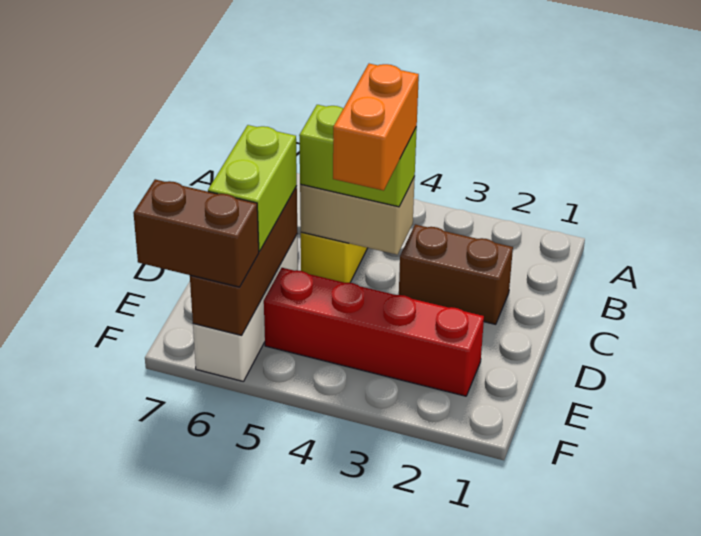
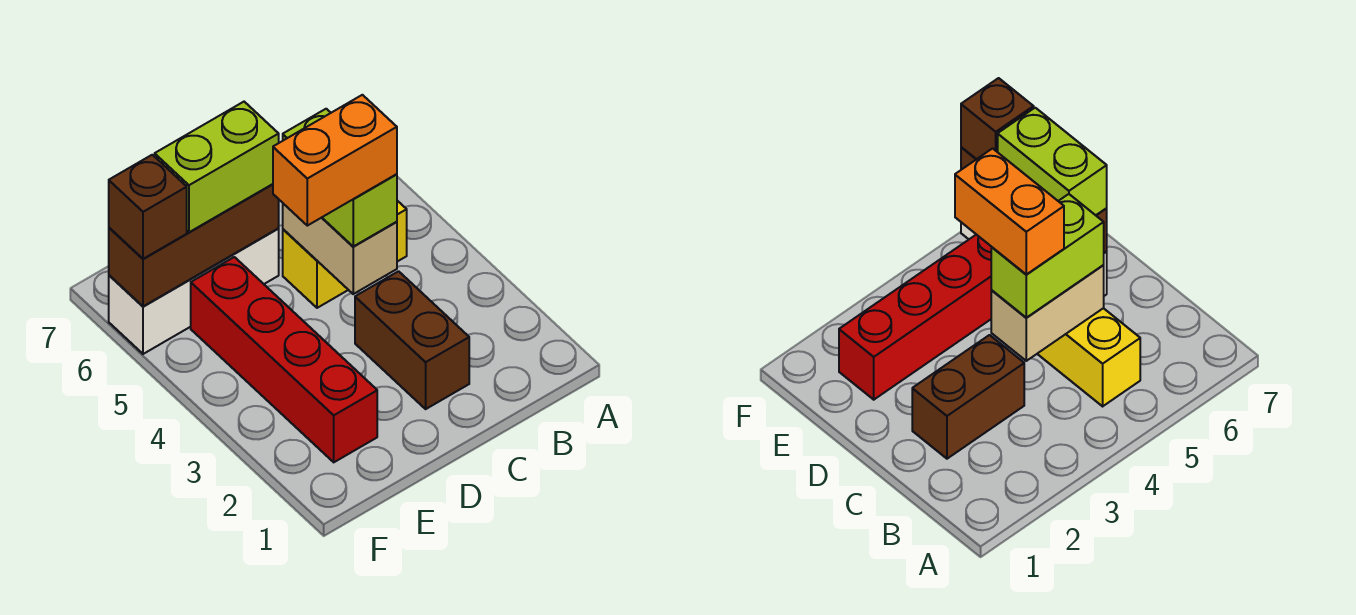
brown 1x2 brick [134,179,259,287] -> brown 1x1 brick [109,155,187,259]

